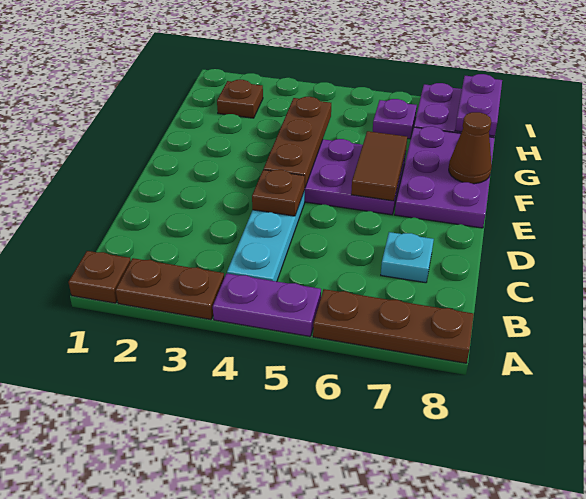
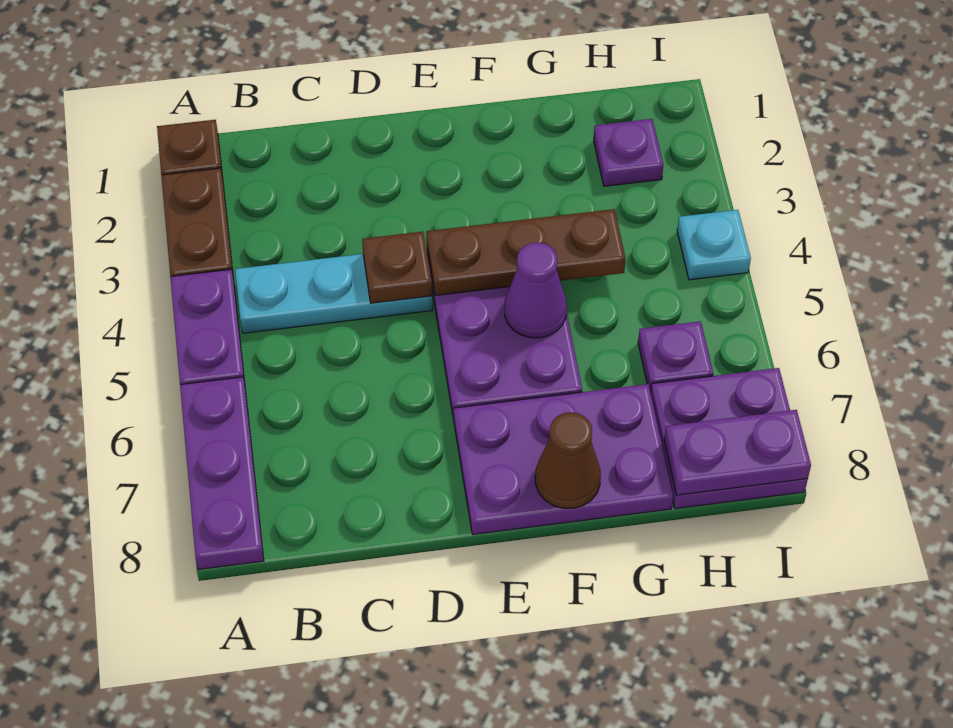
brown 1x3 plate [313,289,474,363] -> purple 1x3 plate [180,377,264,570]
cyan 1x1 plate [381,232,434,283] -> cyan 1x1 plate moved to [677,210,751,280]
brown 1x2 tile [351,131,407,201] -> none
none -> purple 1x1 cone [505,242,567,338]
brown 1x1 plate [217,80,263,118] -> purple 1x1 plate [594,119,663,186]

